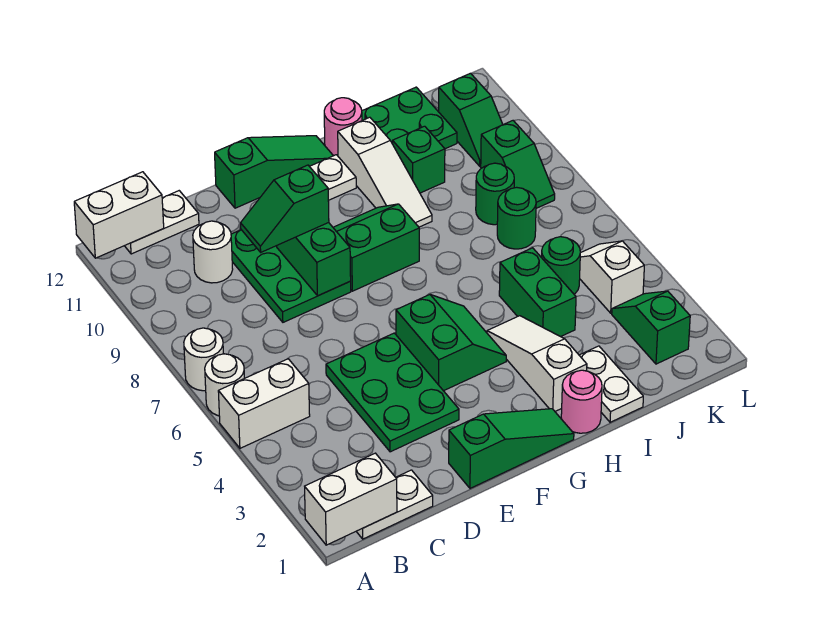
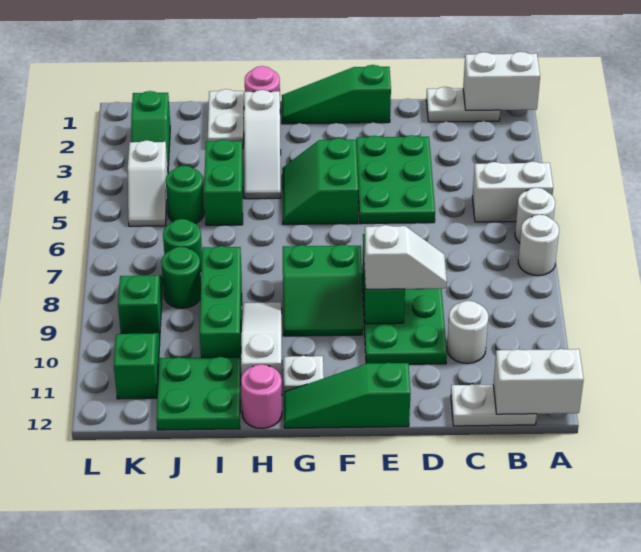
green 1x2 slope [241,165,329,252] -> white 1x2 slope [364,225,447,289]
green 1x1 brick [393,126,445,193] -> green 1x3 brick [200,246,242,362]

